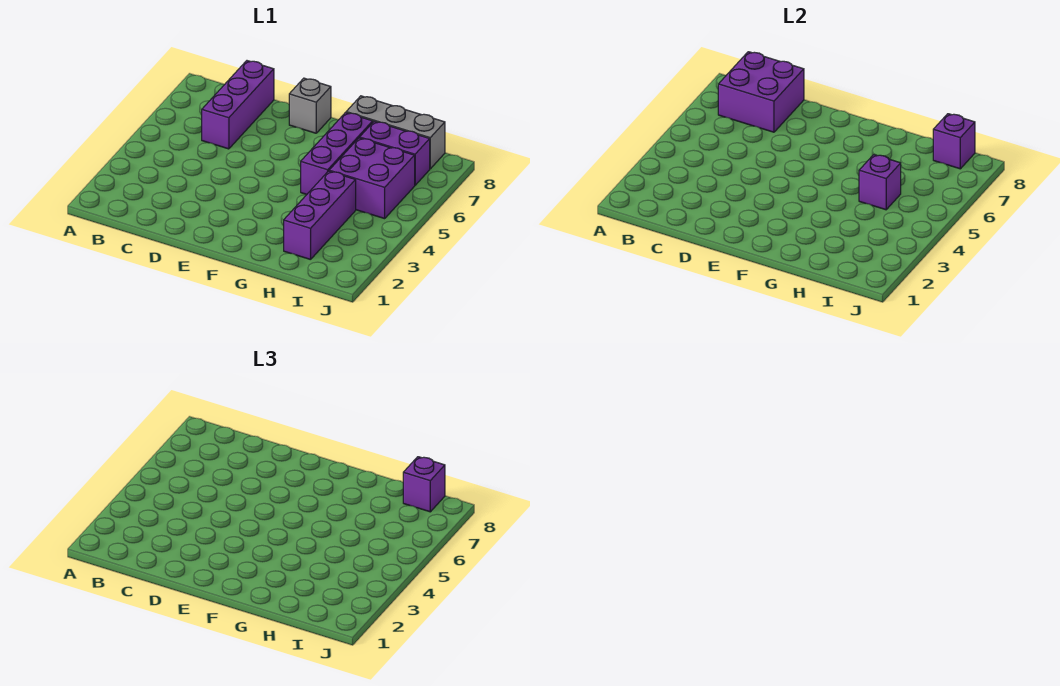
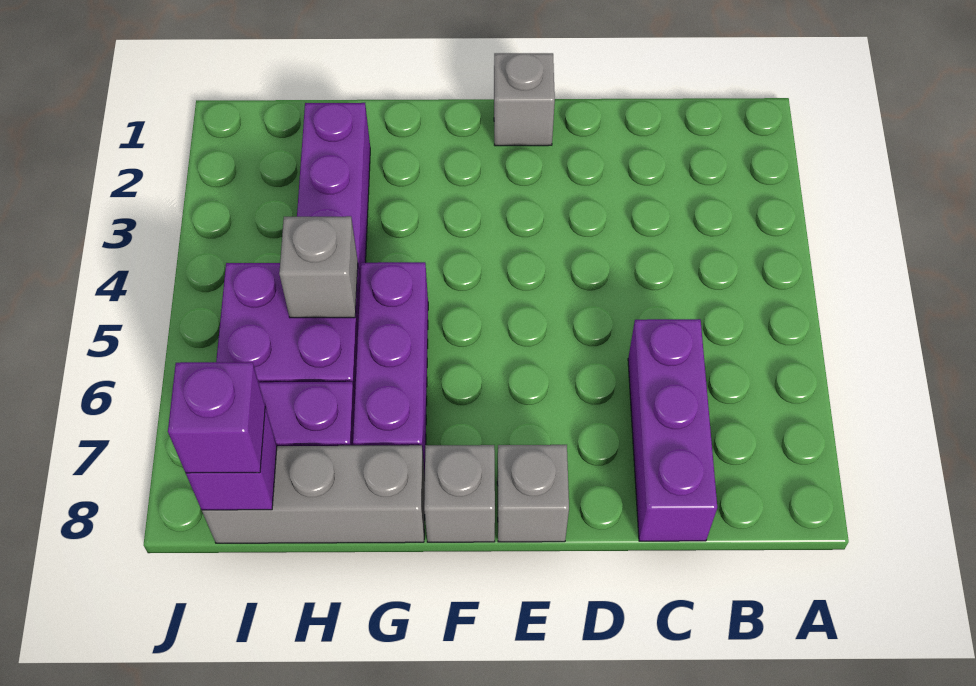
purple 2x2 brick [718,52,804,132] -> none
none -> grey 1x1 brick [494,53,555,146]
none -> grey 1x1 brick [424,445,495,542]
purple 1x1 brick [859,155,901,210] -> grey 1x1 brick [279,216,358,318]

